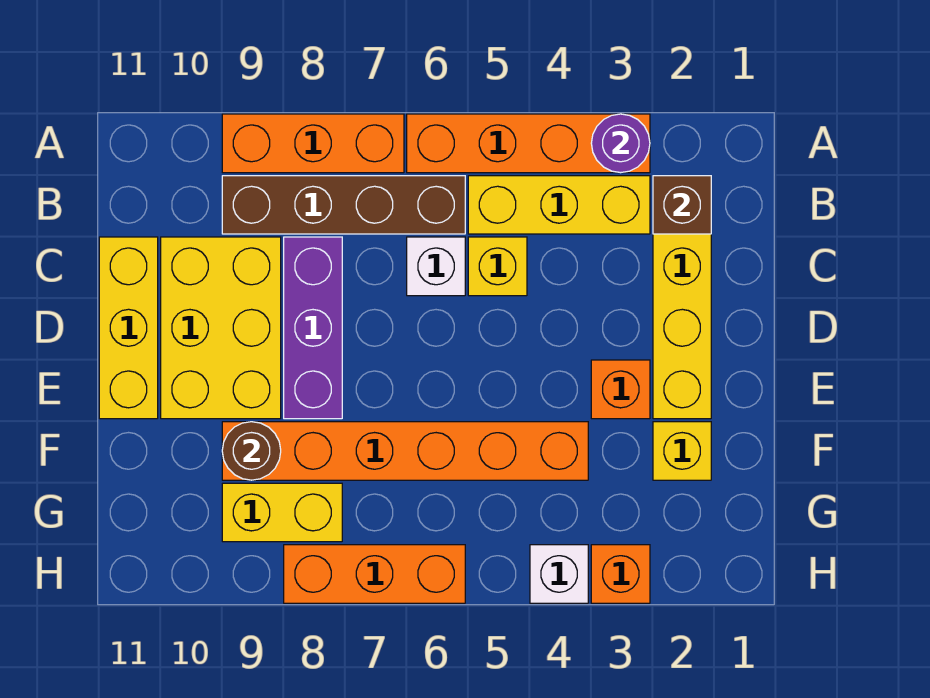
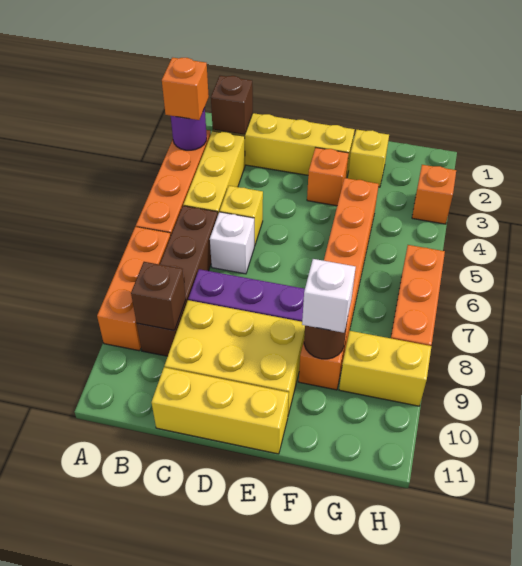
none -> orange 1x1 brick [162,57,209,120]
none -> brown 1x1 brick [131,262,186,330]
yellow 1x2 brick [222,483,342,542] -> yellow 1x2 brick turned to [339,331,431,406]
white 1x1 brick [530,545,588,603] -> white 1x1 brick moved to [302,259,356,333]

